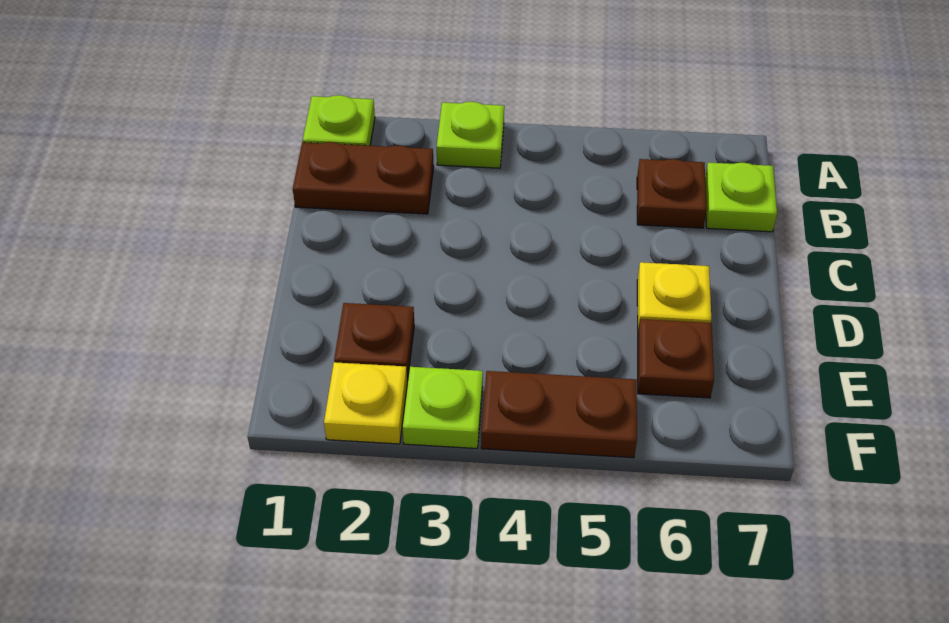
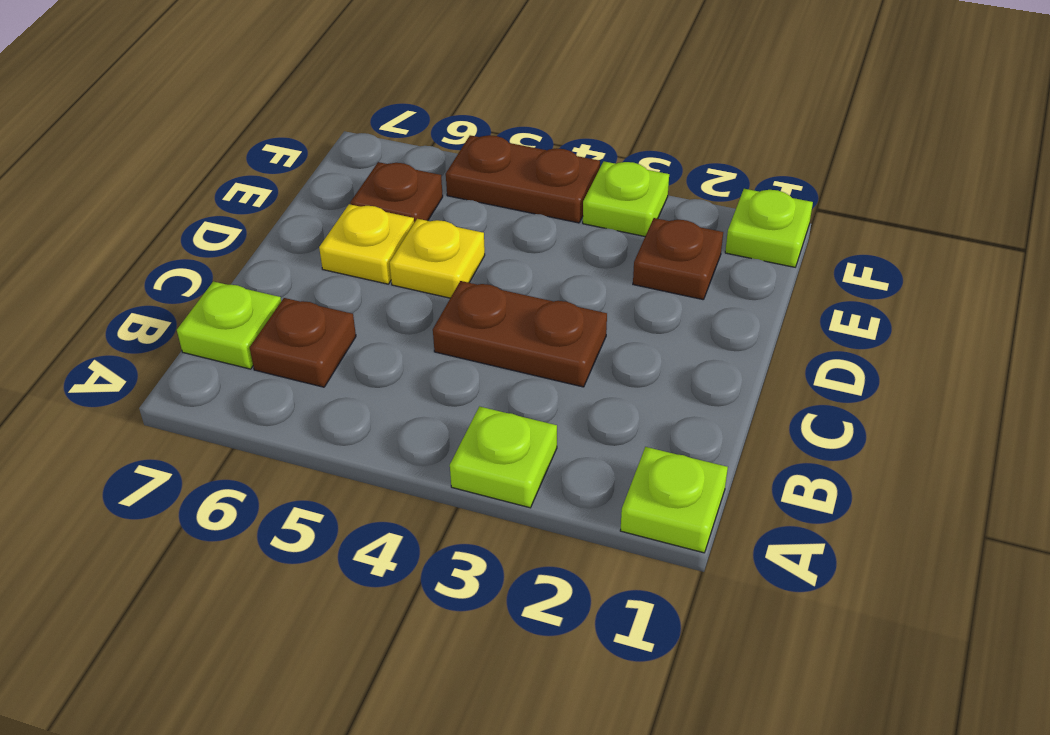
brown 1x2 plate [293,142,434,214] -> brown 1x2 plate moved to [433,281,607,387]
none -> lime 1x1 plate [725,189,813,267]
yellow 1x1 plate [324,362,407,444] -> yellow 1x1 plate moved to [390,219,485,298]

